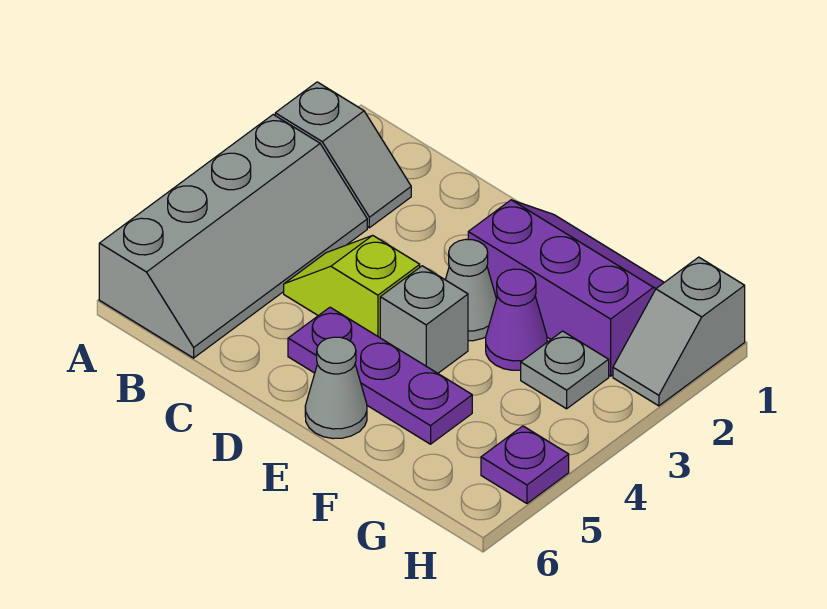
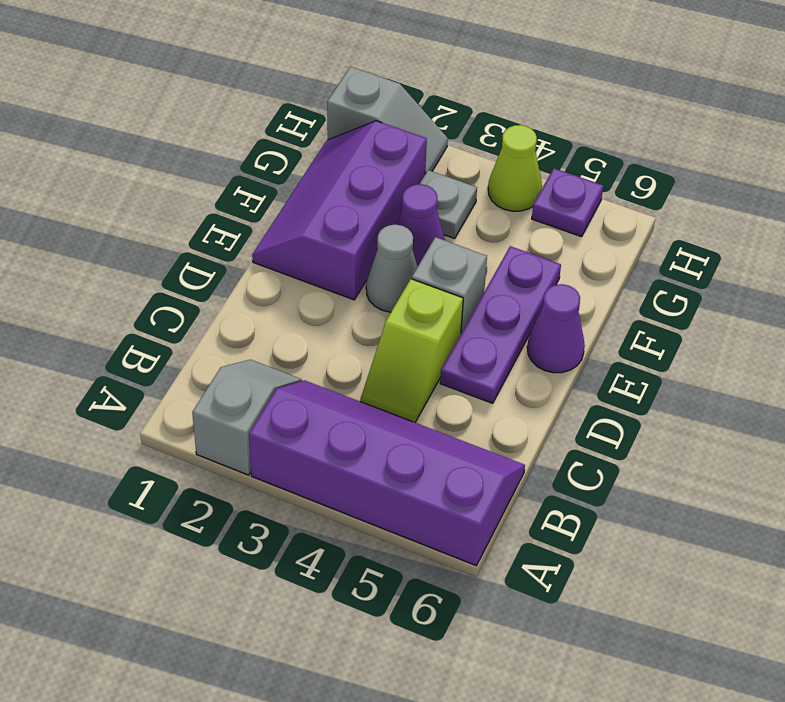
grey 2x4 slope [99,115,367,358] -> purple 2x4 slope [249,380,525,566]
grey 1x1 cone [305,337,367,439] -> purple 1x1 cone [527,284,585,373]
none -> lime 1x1 cone [488,125,542,211]

